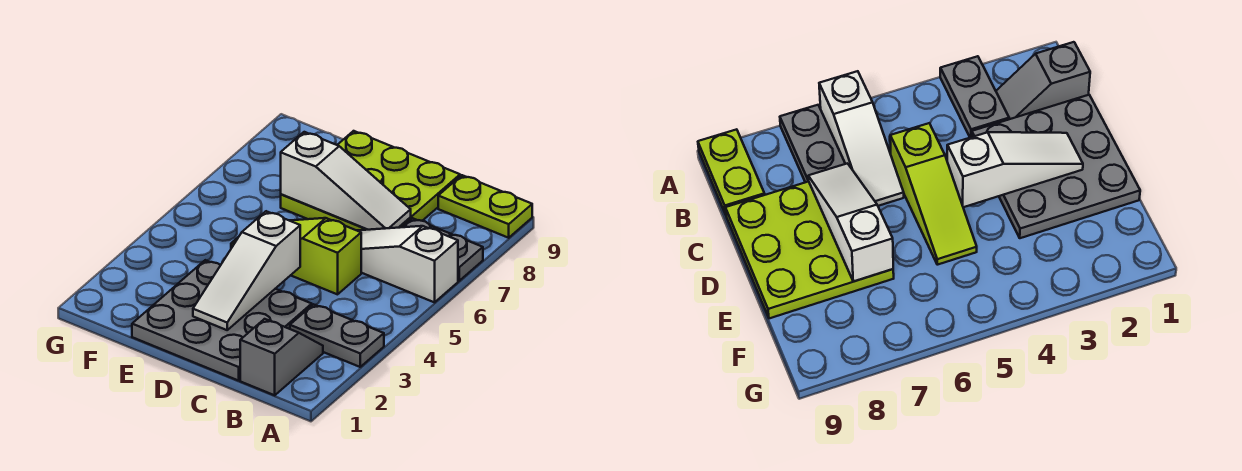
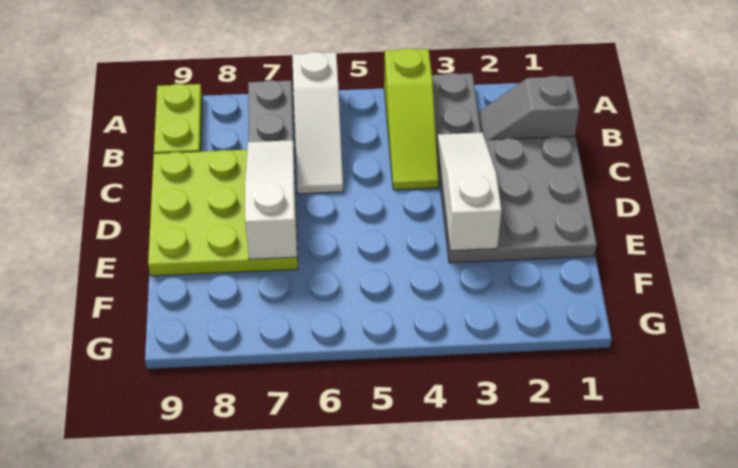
lime 1x3 slope [231,218,361,294] -> lime 1x3 slope moved to [384,48,439,190]
white 1x3 slope [193,211,300,330] -> white 1x3 slope turned to [437,133,502,251]

